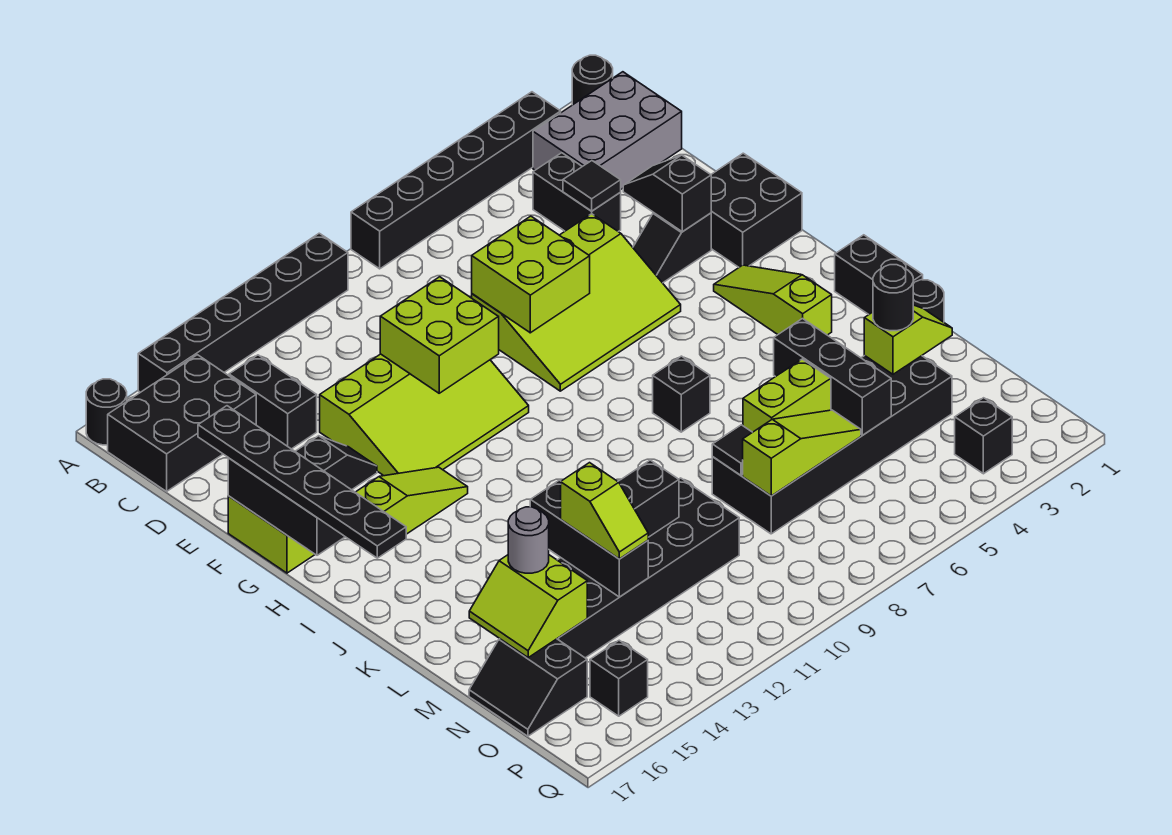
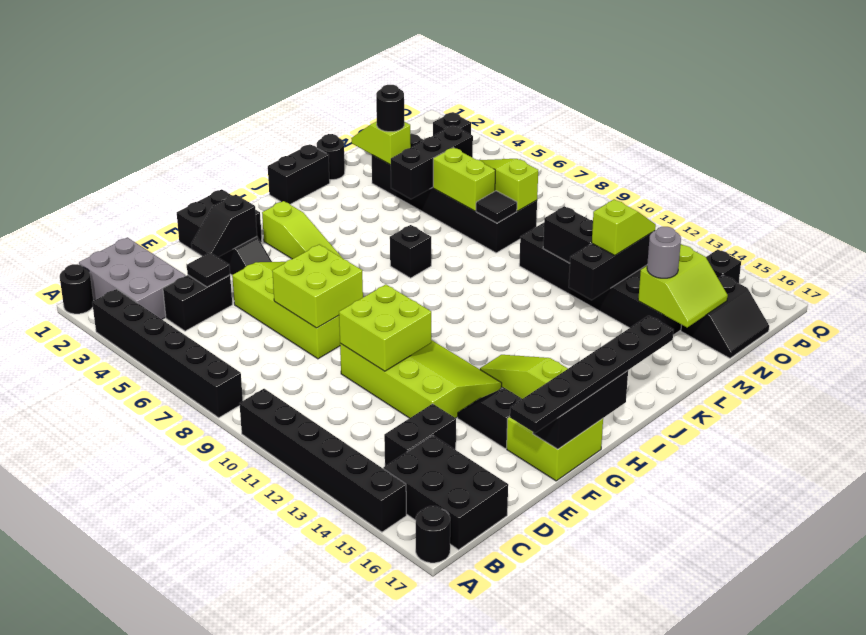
lime 1x3 slope [714,265,832,335] -> lime 1x3 slope turned to [262,201,342,259]

